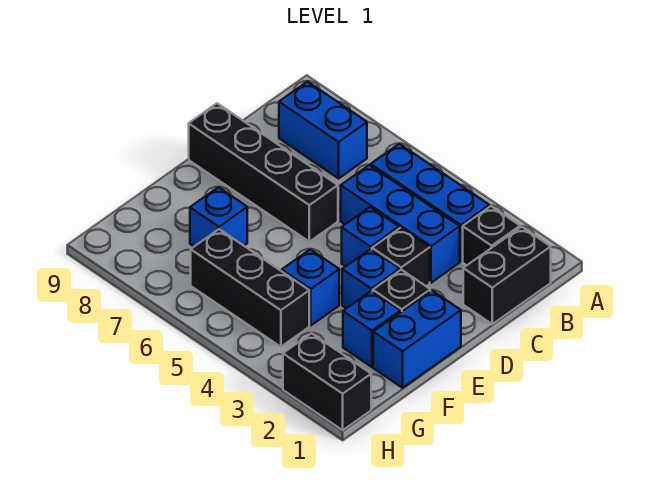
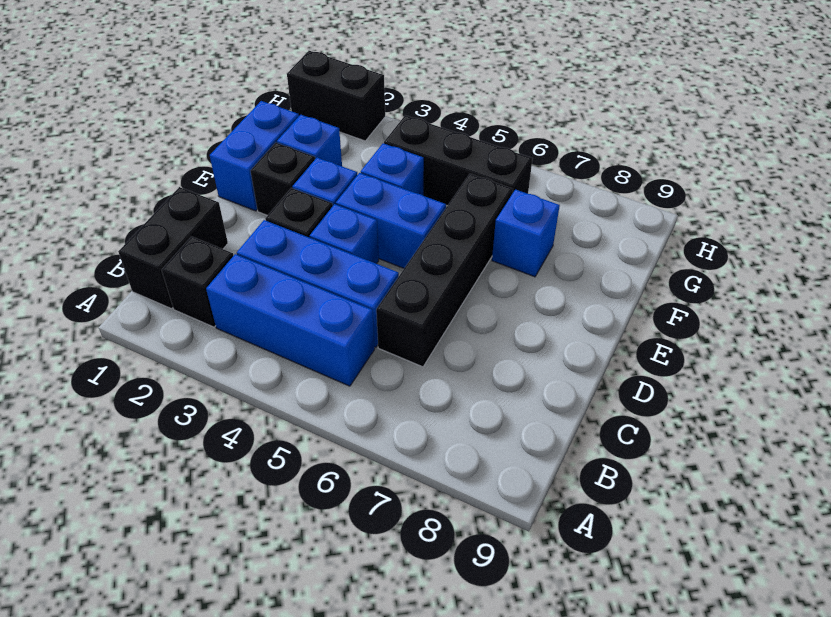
blue 1x2 brick [279,81,367,178] -> blue 1x2 brick moved to [336,173,446,268]
black 1x4 brick [189,103,338,242] -> black 1x4 brick turned to [376,174,513,367]

